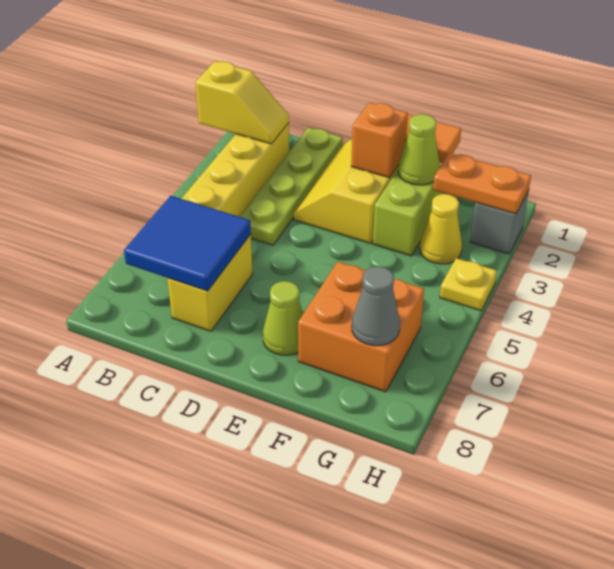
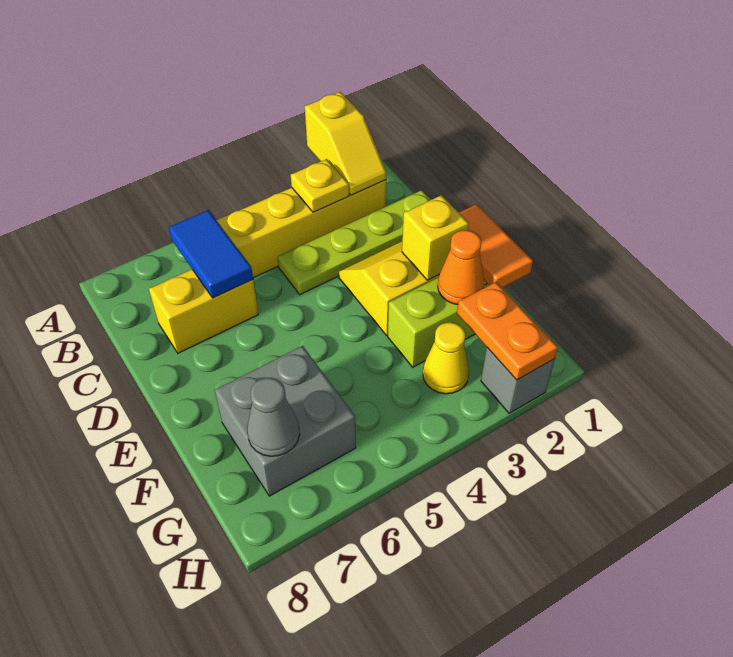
blue 2x2 tile [124,196,251,291] -> blue 1x2 tile [169,210,253,298]
orange 1x1 brick [351,102,408,178] -> yellow 1x1 brick [402,195,469,280]
lime 1x1 cone [263,281,303,355] -> none
lime 1x1 cone [398,114,440,185] -> orange 1x1 cone [438,230,484,304]
orange 2x2 brick [298,262,424,392] -> grey 2x2 brick [215,346,356,496]
yellow 1x1 plate [440,258,497,311] -> yellow 1x1 plate moved to [291,159,349,212]

